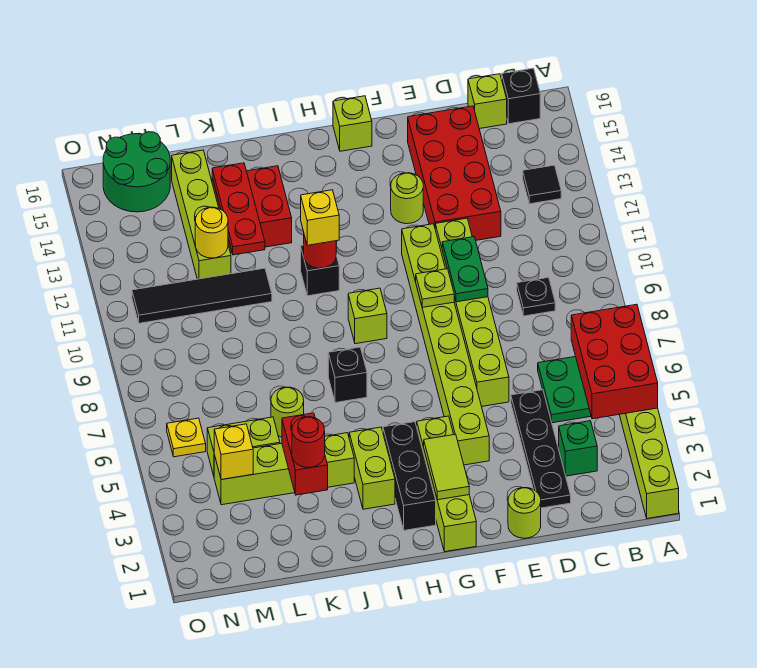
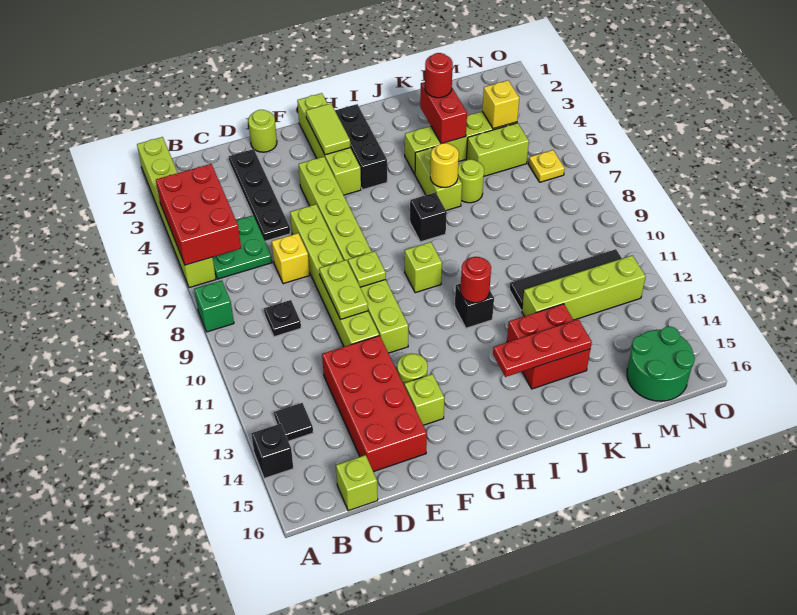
black 1x1 brick [502,68,540,124] -> black 1x1 brick moved to [251,424,293,478]
green 1x1 brick [559,421,597,476] -> green 1x1 brick moved to [194,280,234,332]
green 1x2 plate [442,237,488,302] -> lime 1x2 plate [319,260,368,319]
lime 1x1 brick [333,96,372,151] -> lime 1x1 brick moved to [404,374,445,425]
lime 1x2 brick [349,427,395,509] -> lime 1x2 brick moved to [415,147,462,211]
yellow 1x1 brick [301,190,339,245] -> yellow 1x1 brick moved to [272,233,310,284]
red 1x3 plate [212,163,265,255] -> red 1x3 plate turned to [493,319,592,377]
lime 1x4 brick [172,150,231,279] -> lime 1x4 brick turned to [522,255,646,320]
yellow 1x1 round brick [195,207,228,258] -> yellow 1x1 round brick moved to [430,143,459,188]

